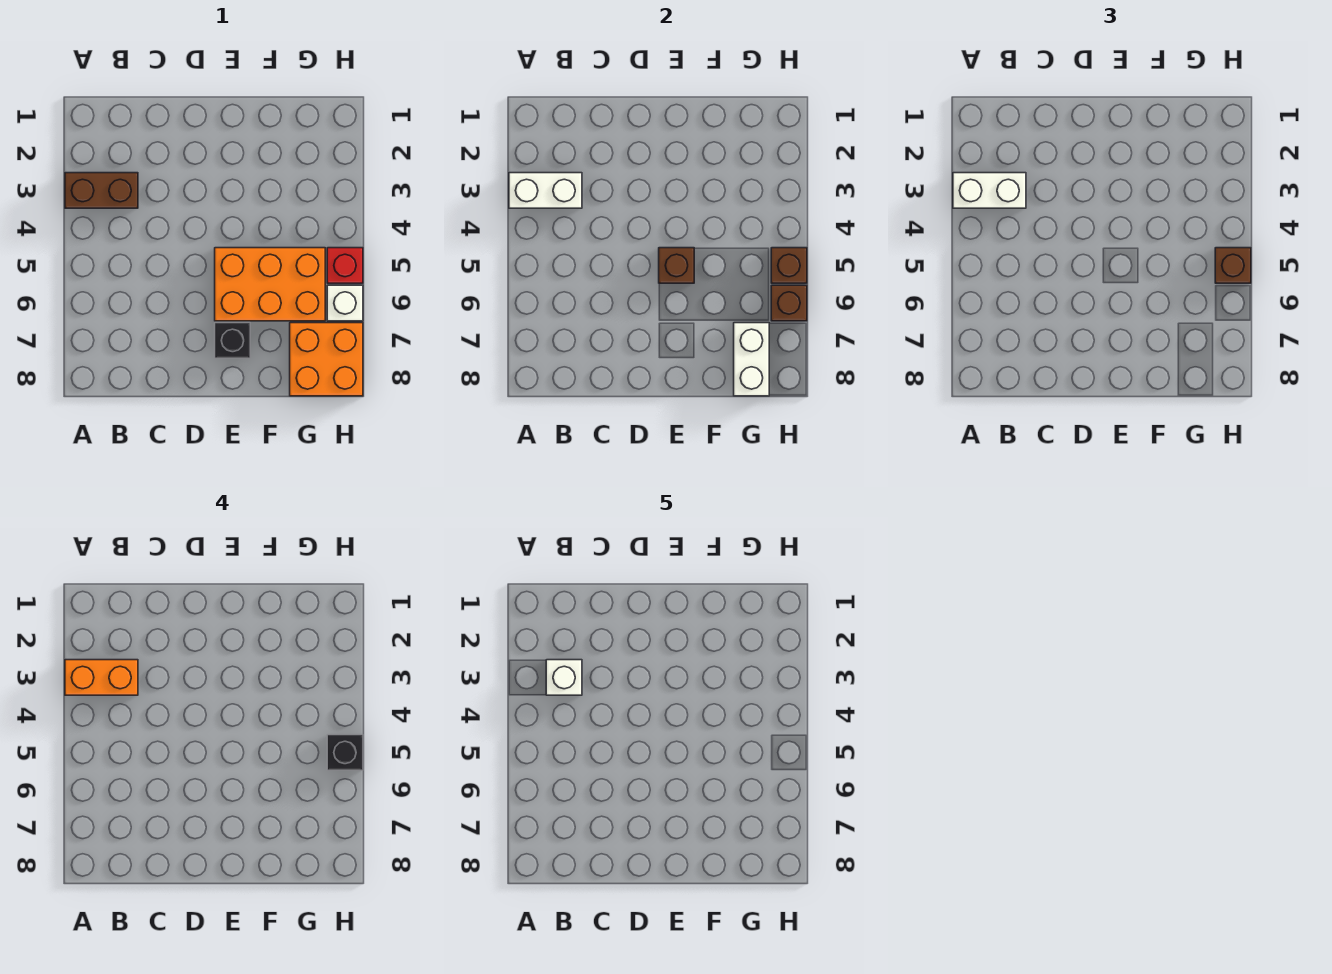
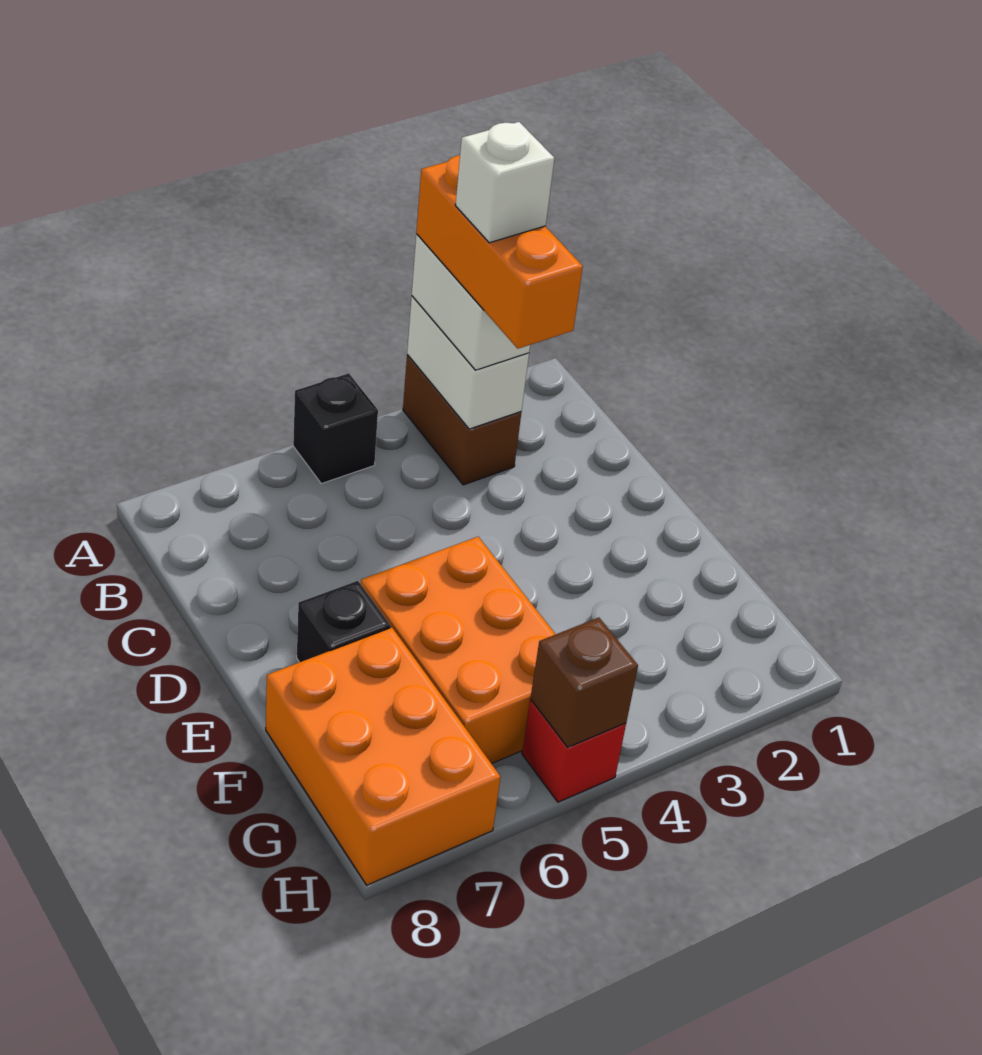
orange 1x2 brick [65,660,138,695] -> orange 1x3 brick [416,155,583,349]
brown 1x1 brick [659,248,694,283] -> none
orange 2x2 brick [290,323,363,396] -> orange 2x3 brick [266,628,501,885]
white 1x2 brick [734,323,769,396] -> none
brown 1x1 brick [1215,248,1251,283] -> none
black 1x1 brick [327,735,363,770] -> black 1x1 brick moved to [293,373,378,484]
white 1x1 brick [327,285,363,321] -> none
brown 1x1 brick [771,285,807,321] -> none

